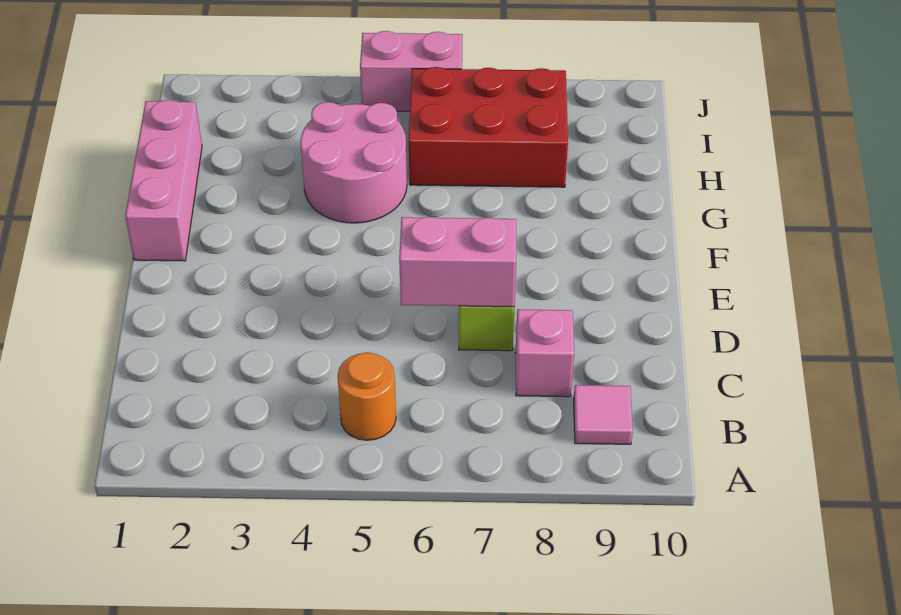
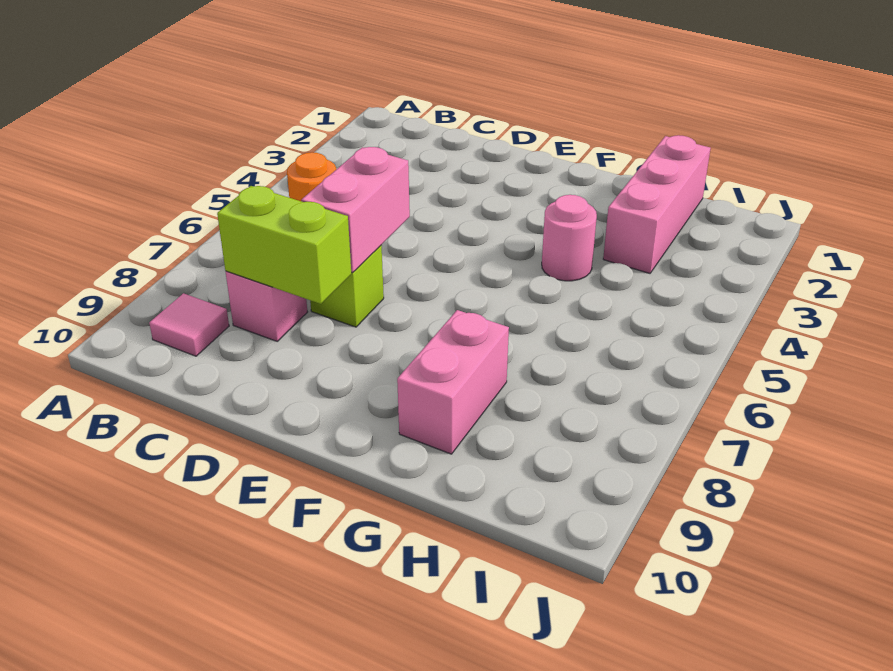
none -> lime 1x2 brick [217,186,351,304]
pink 1x3 brick [125,100,202,261] -> pink 1x3 brick turned to [603,135,711,273]
pink 2x2 round brick [301,102,407,223] -> pink 1x1 round brick [542,195,597,281]
red 2x3 brick [409,67,568,187] -> none
pink 1x2 brick [360,31,462,111] -> pink 1x2 brick moved to [397,310,509,454]

